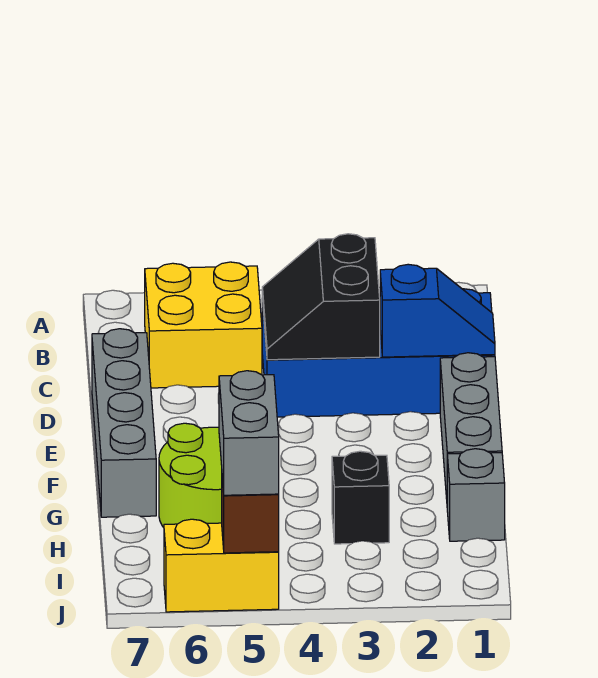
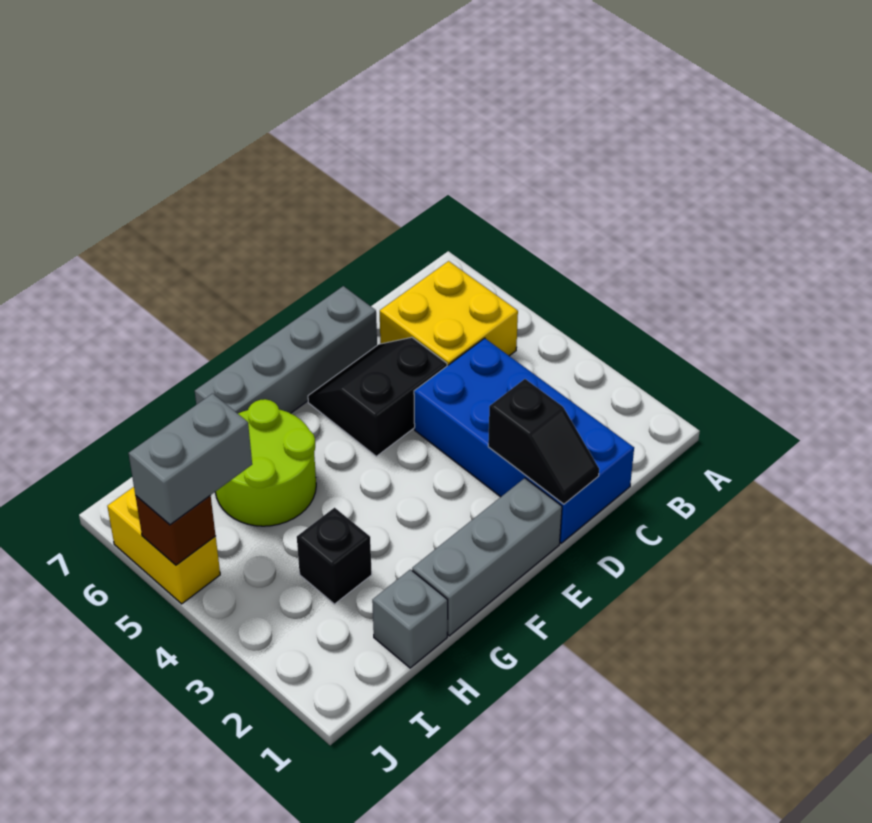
black 2x2 slope [262,234,380,360] -> black 2x2 slope moved to [308,338,447,456]
blue 1x2 slope [380,264,495,357] -> black 1x2 slope [488,379,599,504]

